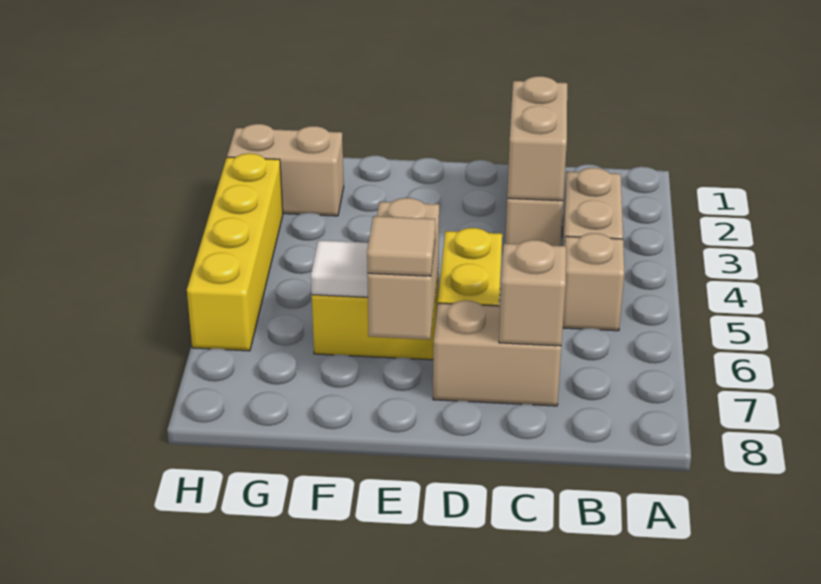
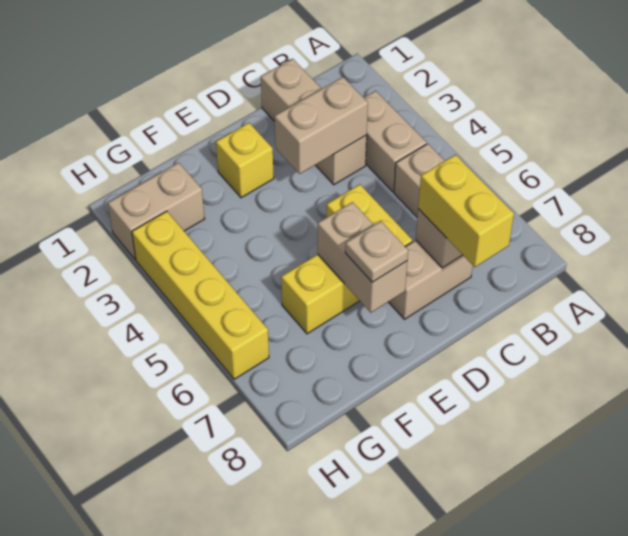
tan 1x2 brick [507,76,567,201] -> tan 1x2 brick turned to [275,77,368,174]
none -> yellow 1x2 brick [418,155,514,267]
none -> yellow 1x1 brick [216,123,274,198]
tan 1x1 tile [367,216,435,276] -> tan 1x1 plate [345,221,408,282]
white 1x1 tile [311,240,368,297] -> none

